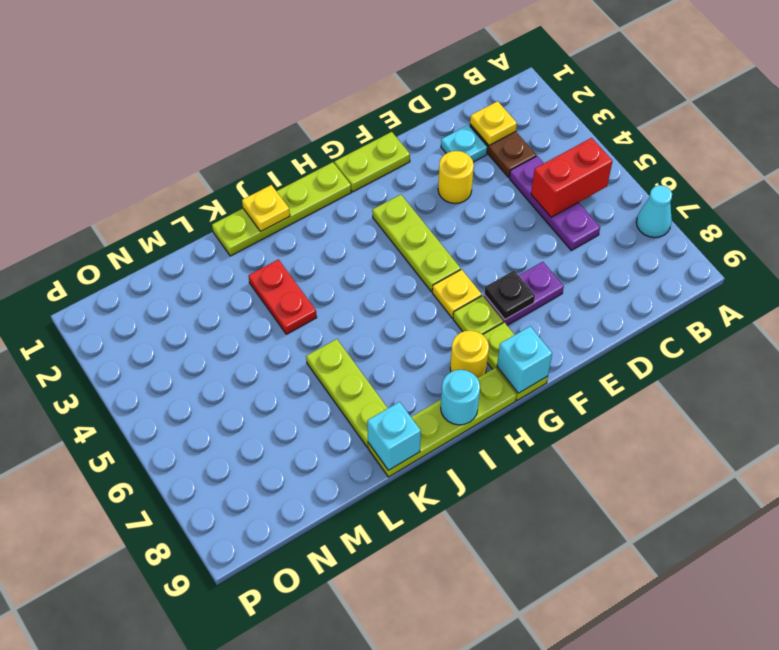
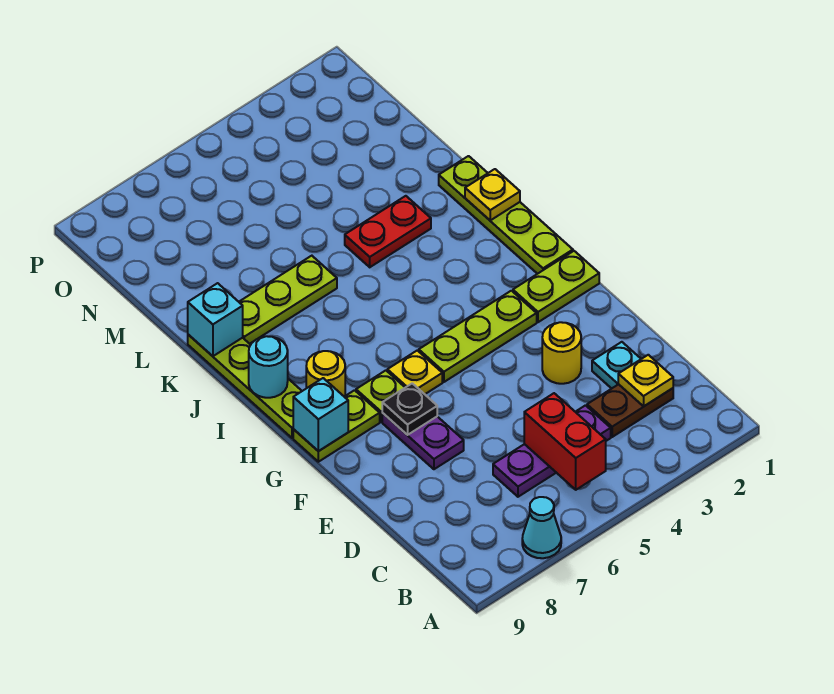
lime 1x2 plate [334,132,410,192] -> lime 1x2 plate turned to [513,251,599,322]

